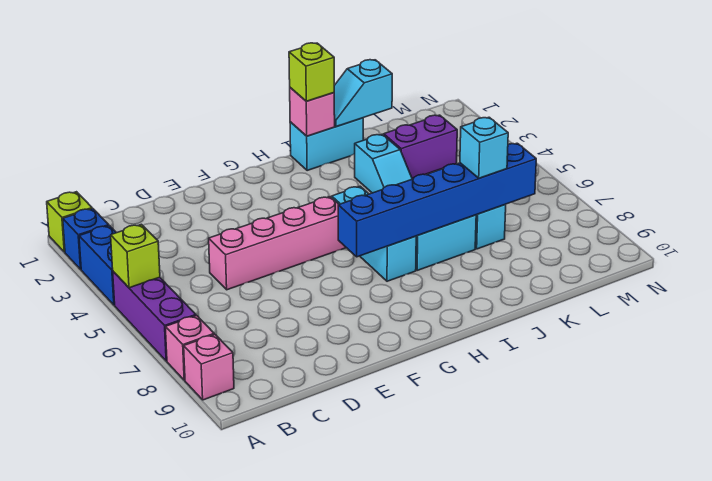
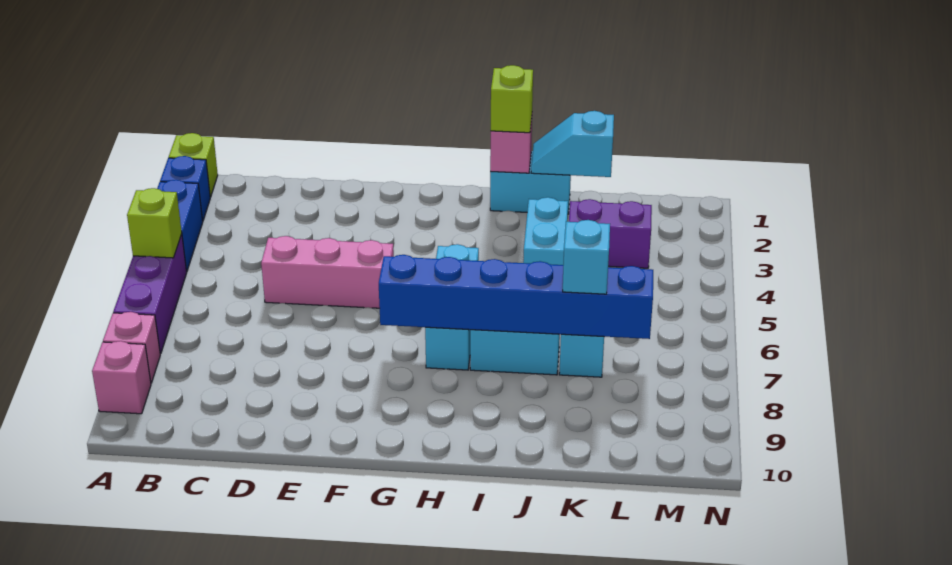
pink 1x4 brick [209,197,346,290] -> pink 1x3 brick [261,236,394,308]
cyan 1x2 slope [355,134,412,193] -> cyan 1x2 brick [523,197,568,265]

